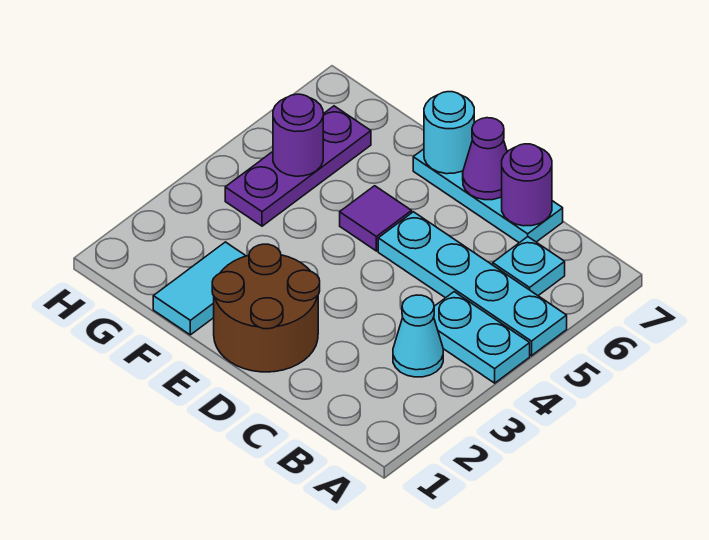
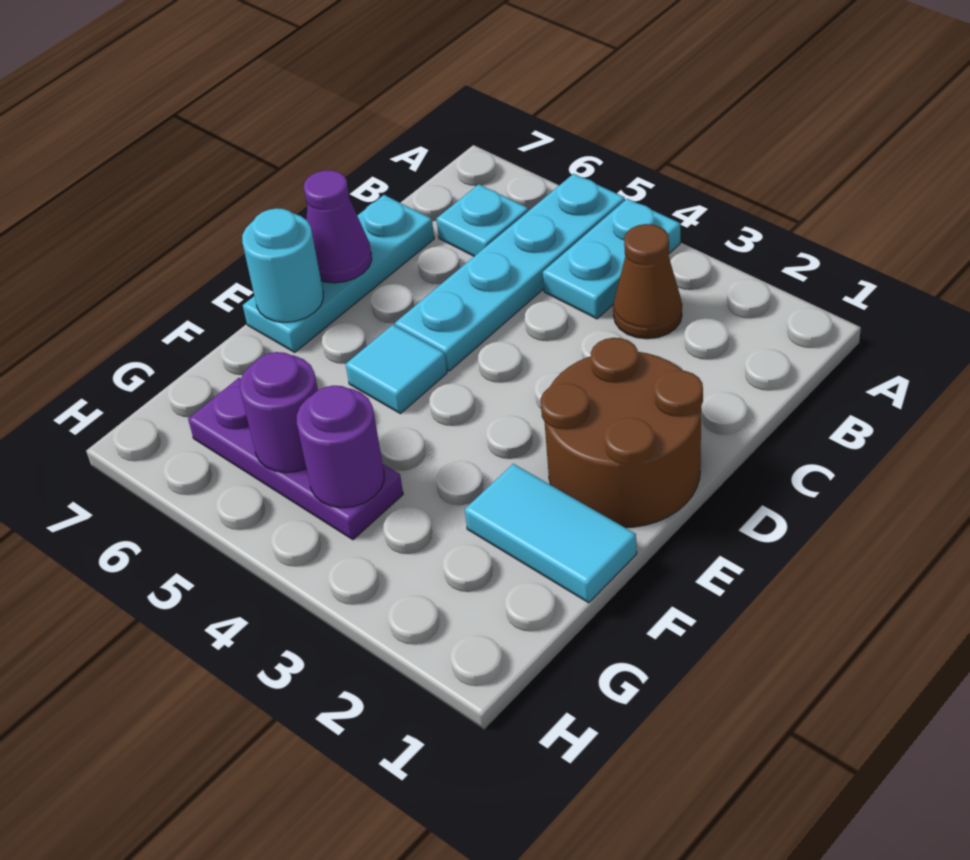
cyan 1x1 cone [393,295,443,377] -> brown 1x1 cone [613,224,682,339]
purple 1x1 round brick [502,144,552,226] -> purple 1x1 round brick moved to [297,386,384,508]
purple 1x1 tile [340,186,412,251] -> cyan 1x1 tile [346,325,447,414]

